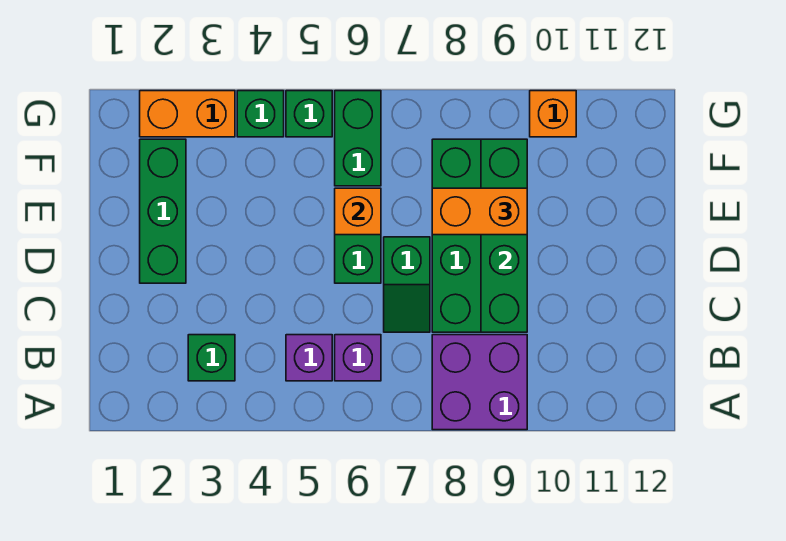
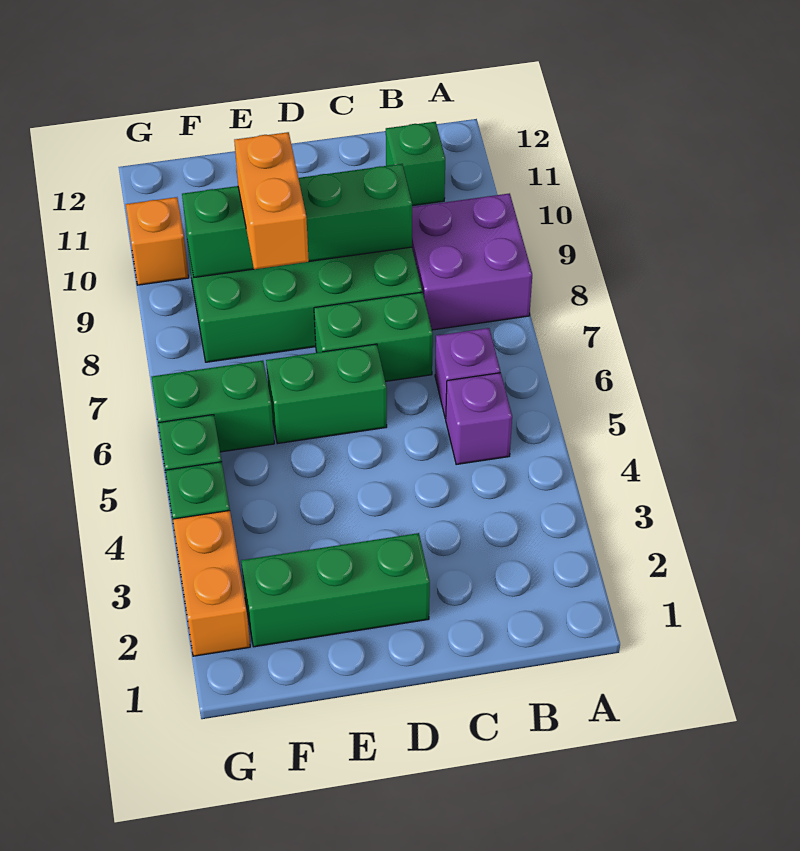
green 1x1 brick [188,335,235,381] -> green 1x1 brick moved to [386,122,445,206]
green 1x2 slope [384,237,430,332] -> green 1x2 brick [314,292,433,382]
orange 1x1 brick [335,188,381,235] -> none

